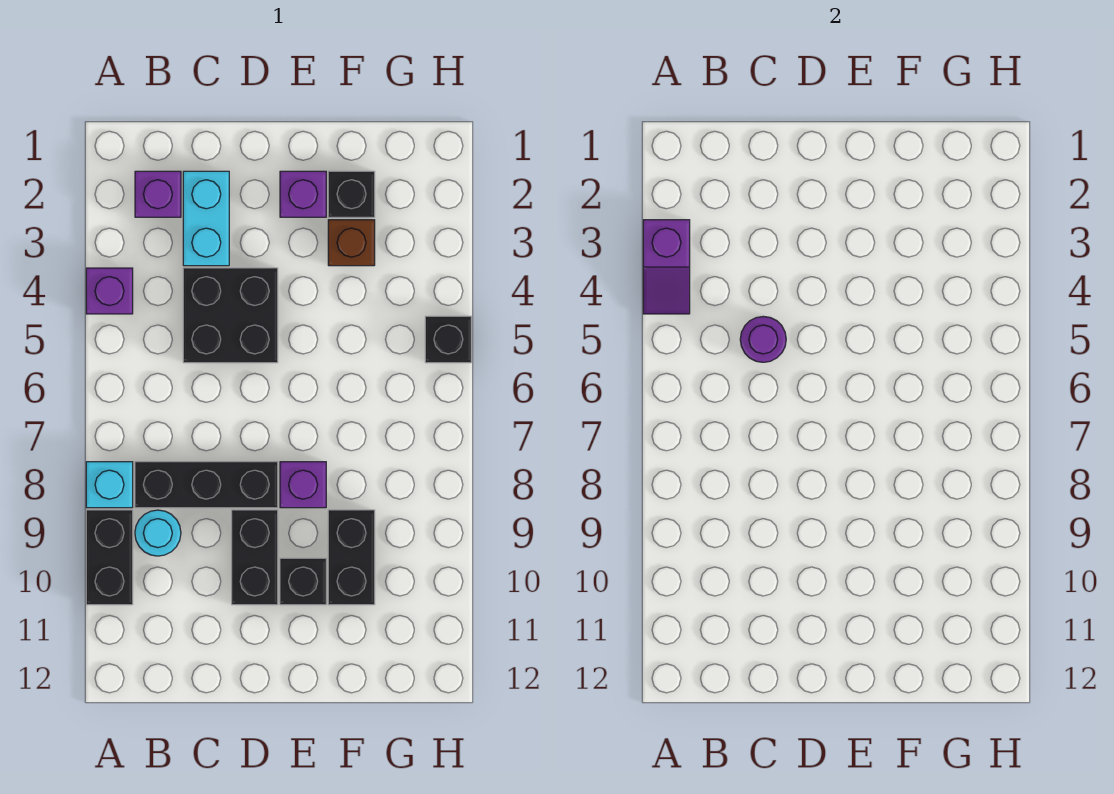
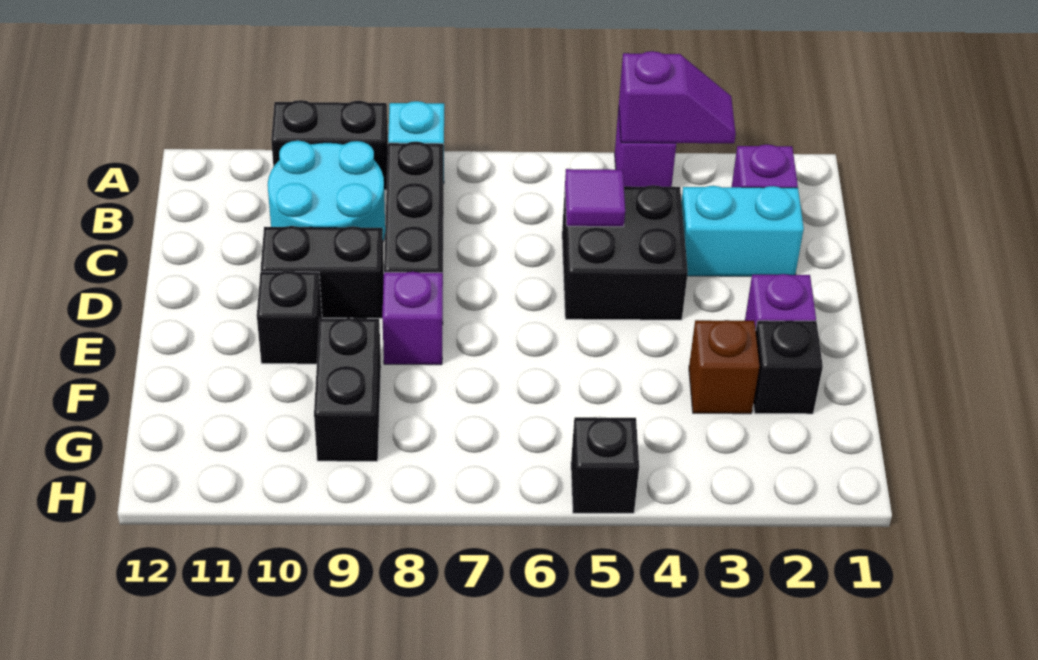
purple 1x2 slope [643,220,690,314] -> purple 1x2 slope turned to [619,51,736,143]
cyan 1x1 round brick [135,510,181,556] -> cyan 2x2 round brick [268,141,385,241]
purple 1x1 round brick [740,316,786,362] -> purple 1x1 tile [565,169,625,227]
black 1x2 brick [328,510,375,605] -> black 1x2 brick turned to [314,318,381,461]

